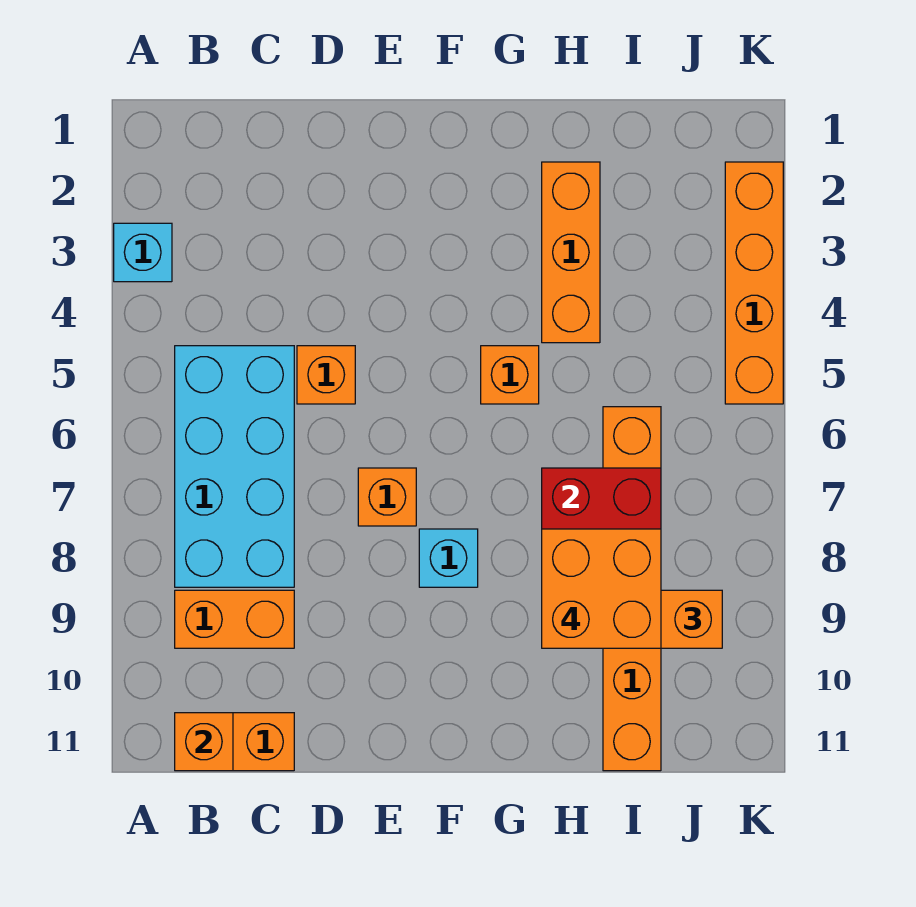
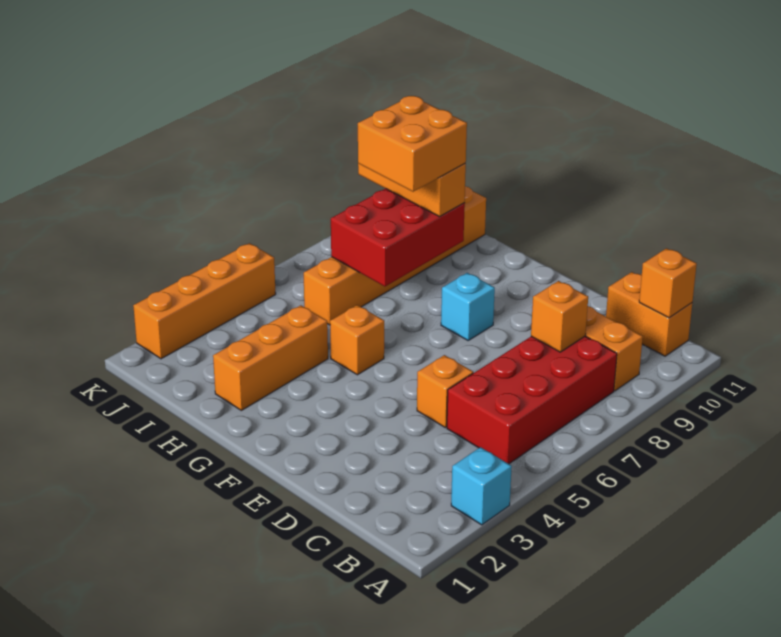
cyan 2x4 brick [175,346,294,587] -> red 2x4 brick [447,336,617,464]
orange 1x1 brick [358,468,416,526] -> orange 1x1 brick moved to [531,281,588,352]

